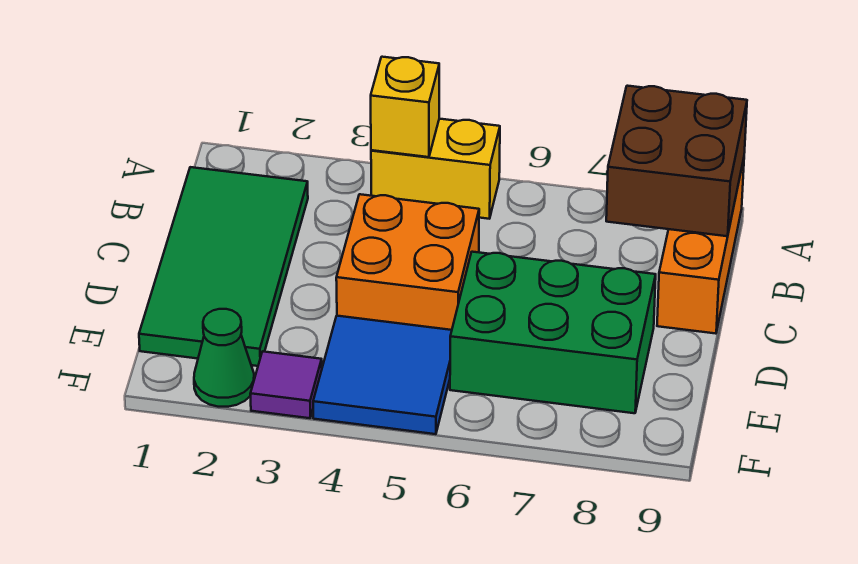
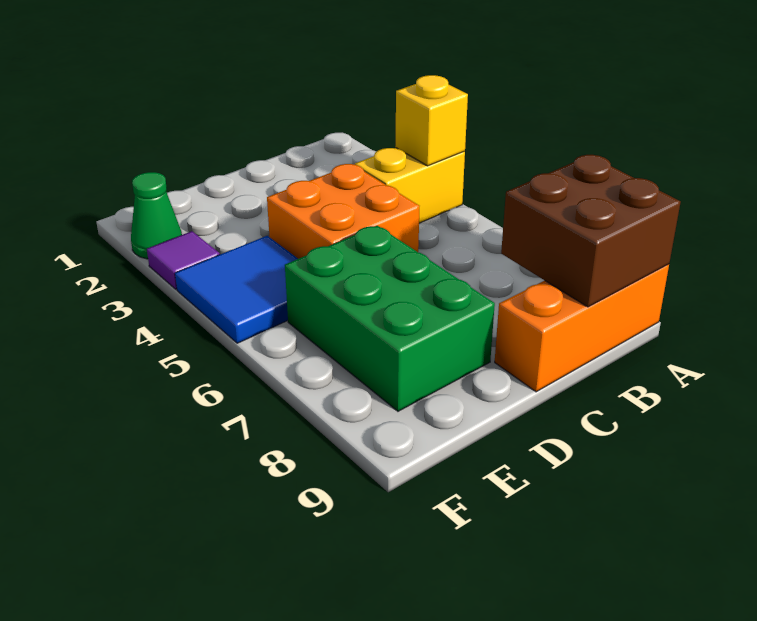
yellow 1x2 brick [371,119,500,219] -> yellow 1x2 brick turned to [355,148,465,223]
green 2x4 tile [139,167,308,366] -> none

